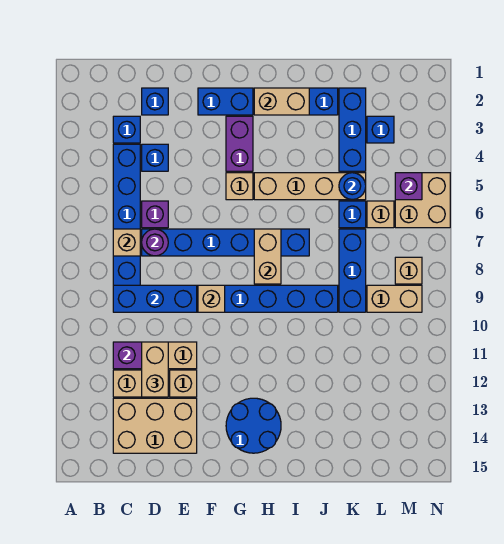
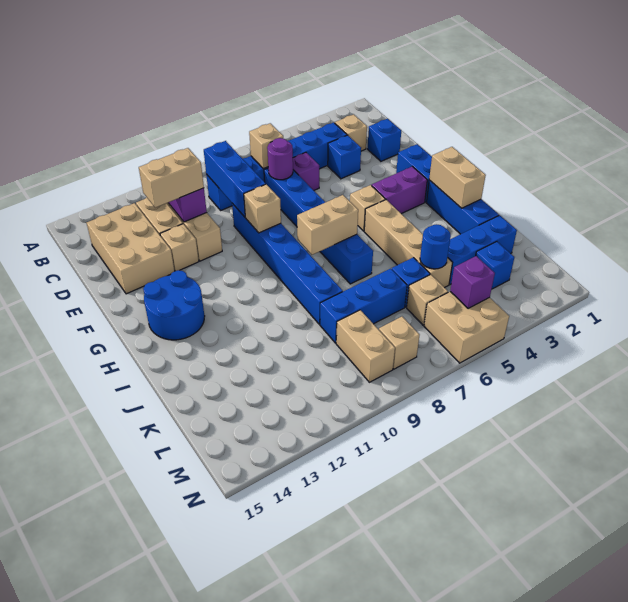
blue 1x1 brick [113,116,140,143] -> tan 1x1 brick [335,114,367,151]

